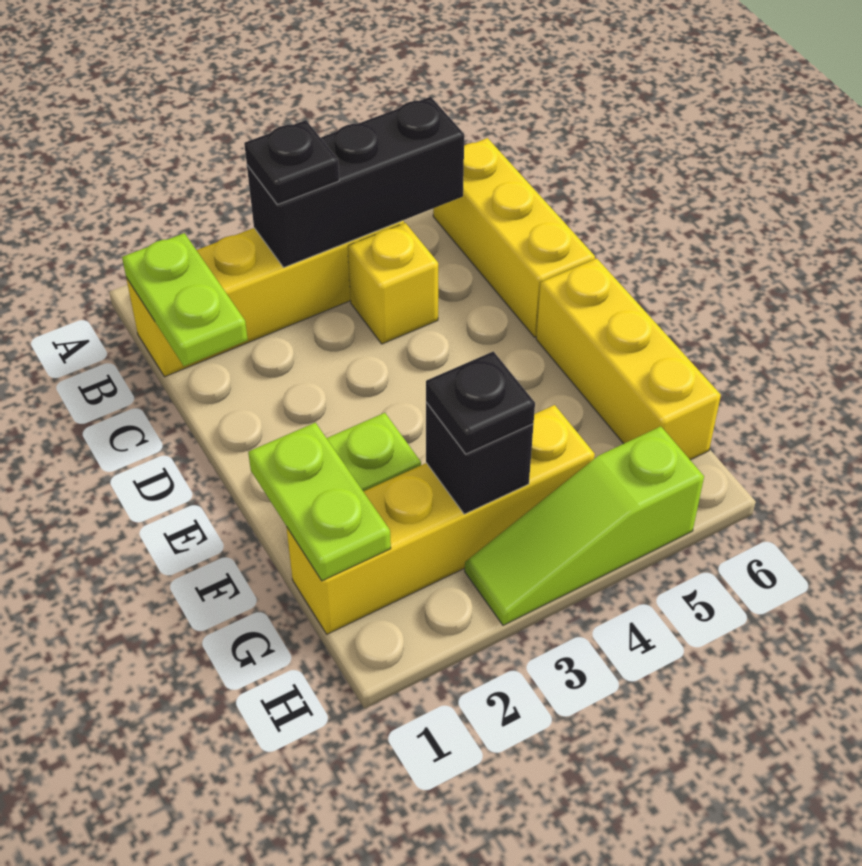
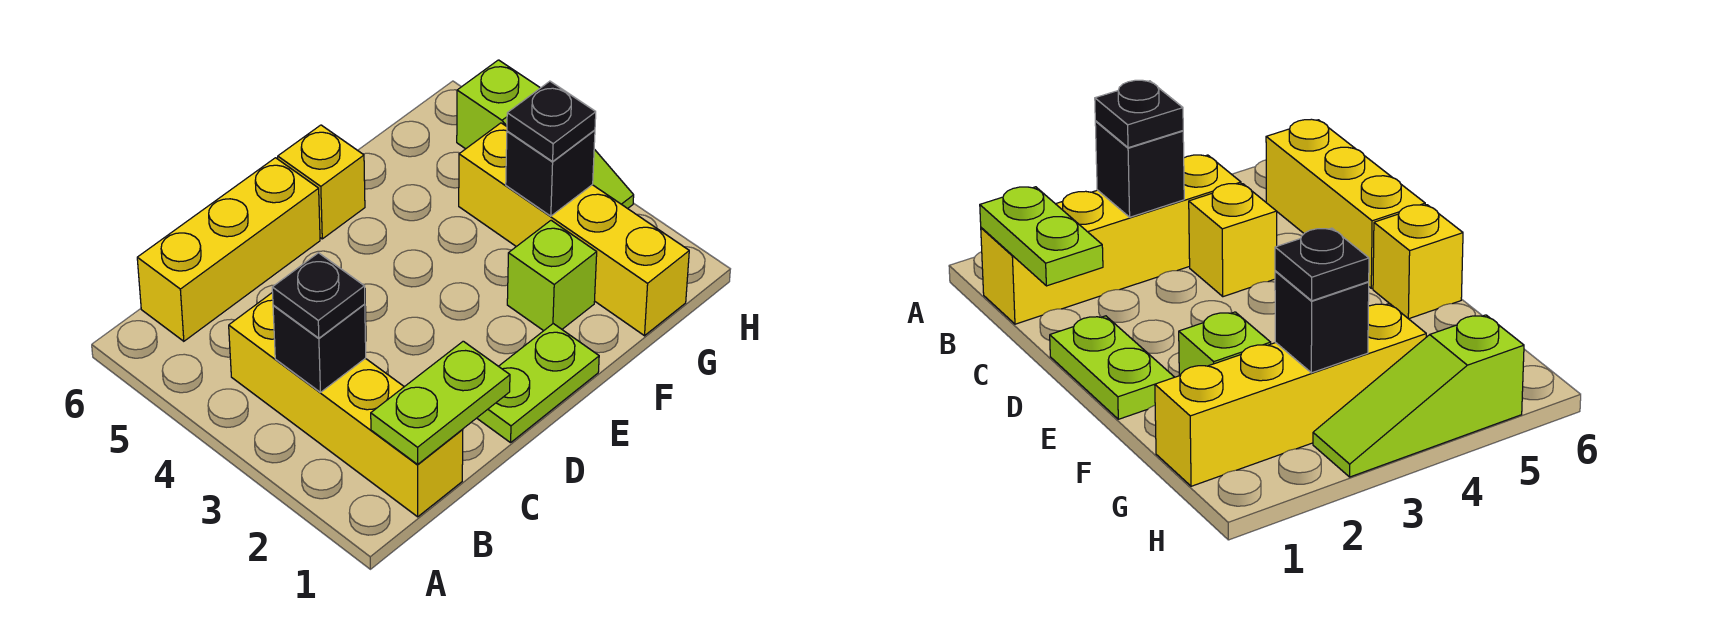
black 1x3 brick [247,97,464,267] -> black 1x1 brick [273,304,366,392]
yellow 1x3 brick [536,259,721,460] -> yellow 1x1 brick [278,125,365,239]
lime 1x2 plate [248,423,391,581] -> lime 1x2 plate moved to [477,324,599,443]

